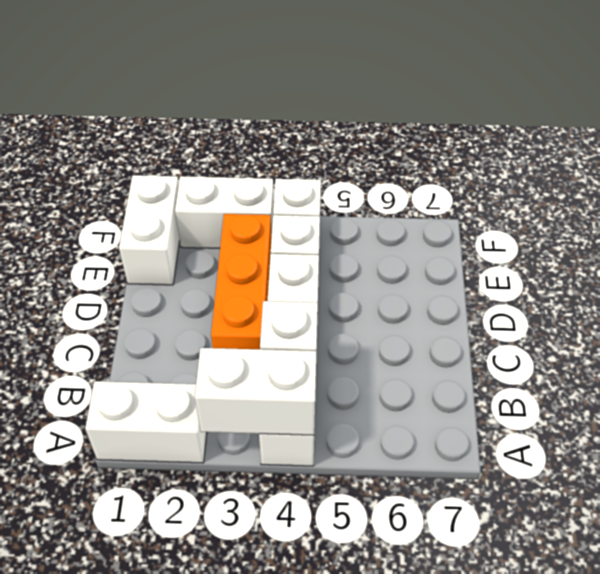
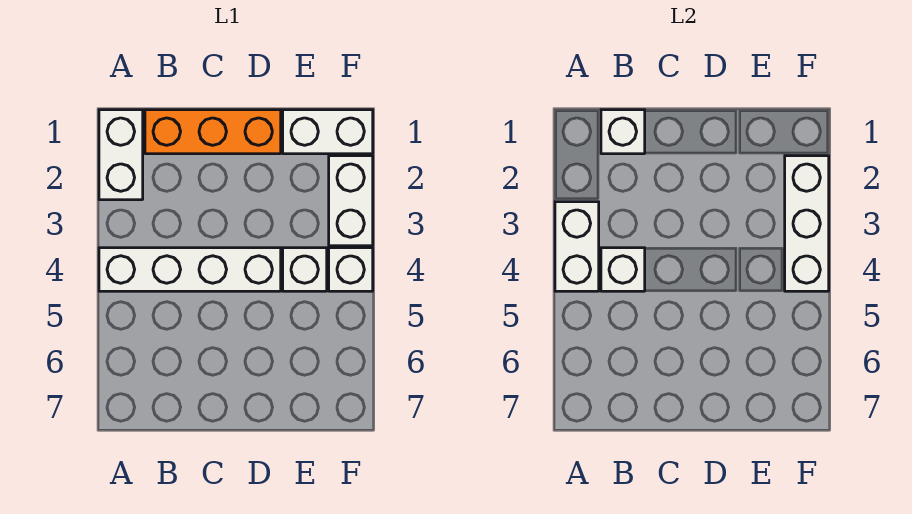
none -> white 1x1 brick [601,110,645,154]
orange 1x3 brick [211,214,272,349] -> orange 1x3 brick moved to [145,110,281,154]
none -> white 1x3 brick [785,156,829,291]

